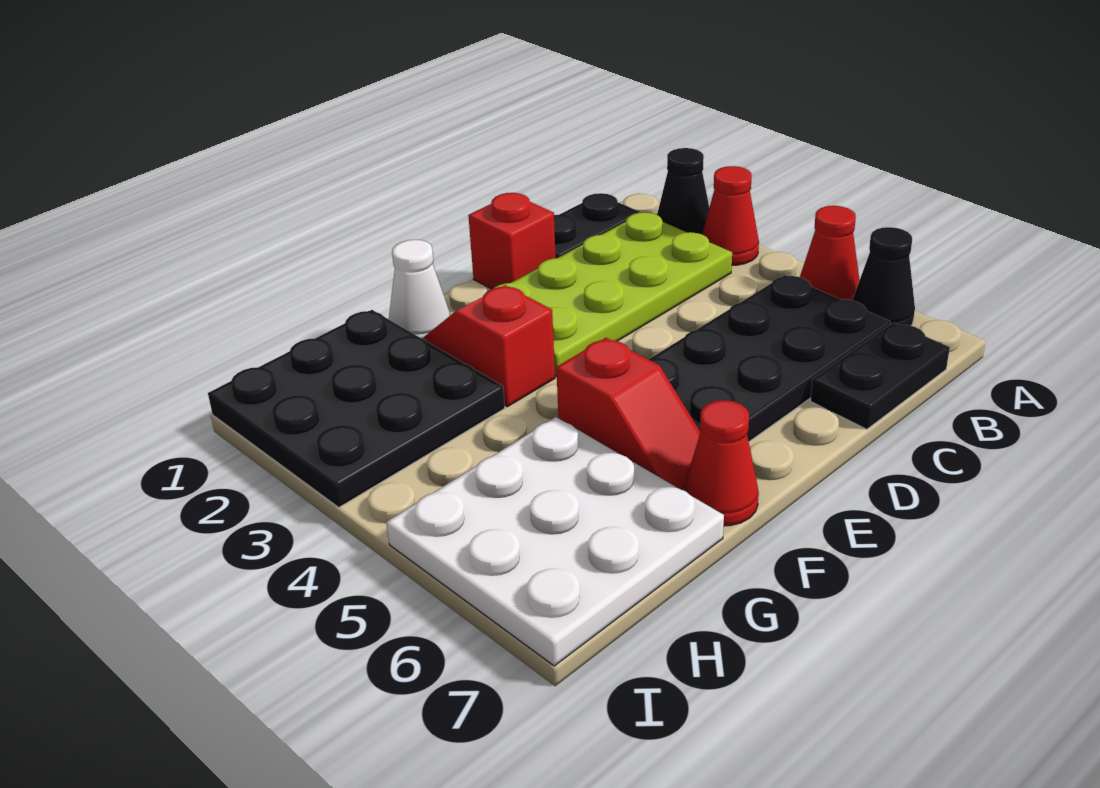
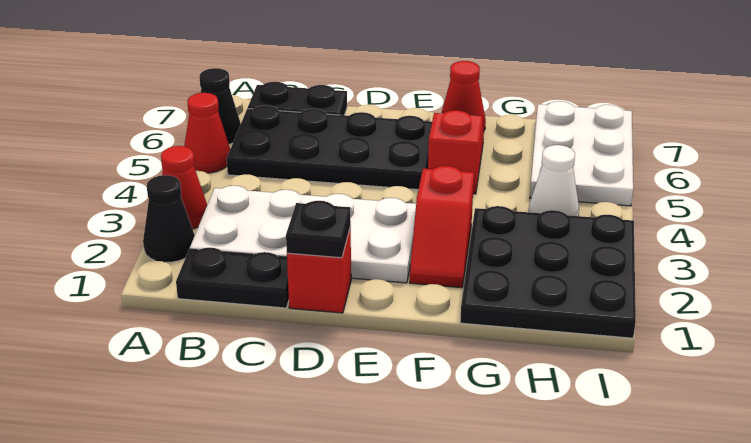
lime 2x4 plate [493,212,732,377] -> white 2x4 plate [190,186,416,283]
none -> black 1x1 plate [286,201,351,258]
white 1x1 cone [389,240,450,338] -> white 1x1 cone moved to [529,145,579,216]
white 3x3 plate [386,417,724,666] -> white 2x3 plate [530,101,633,206]

